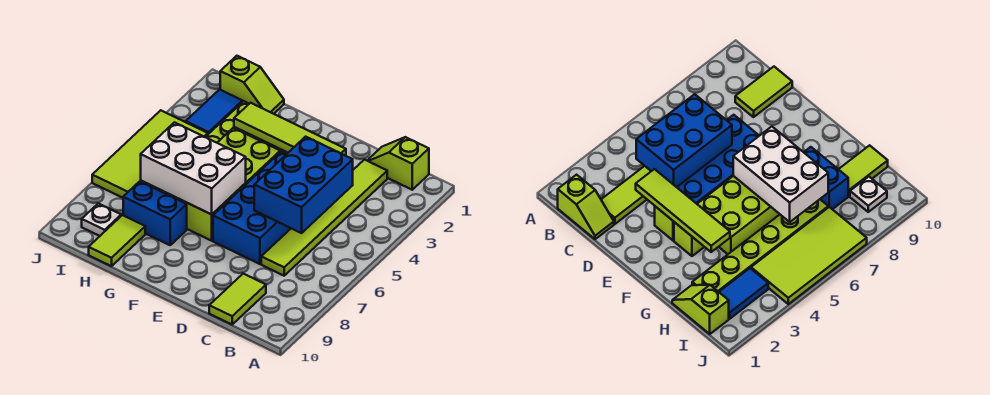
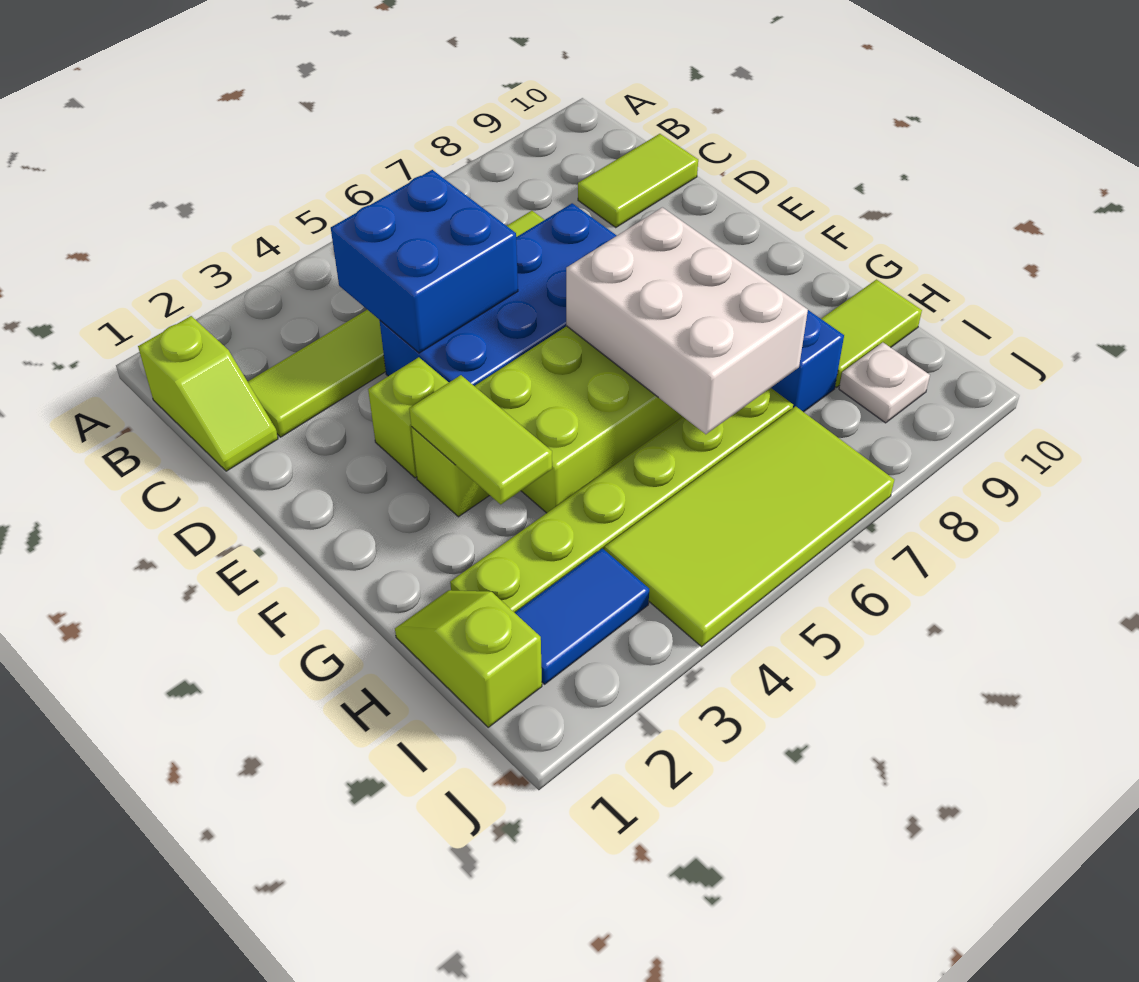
blue 2x3 brick [254,137,353,233] -> blue 2x2 brick [331,170,518,353]
lime 1x4 tile [234,103,346,156] -> lime 1x2 tile [409,375,552,504]

